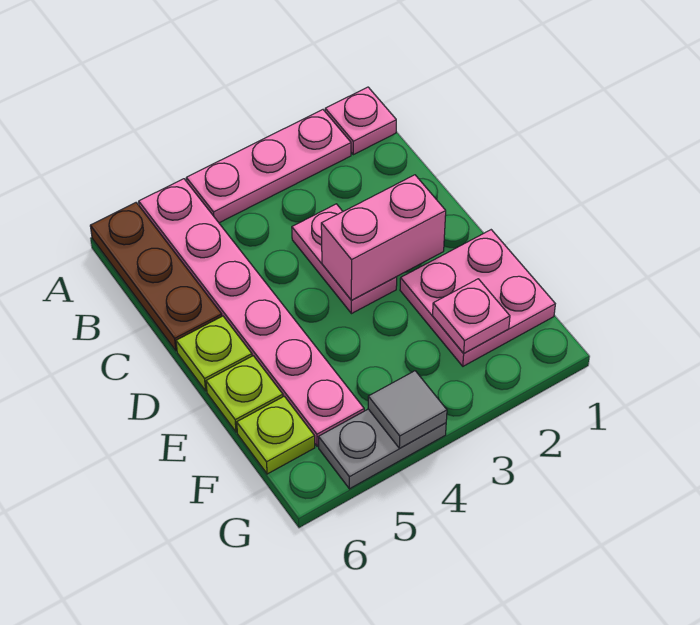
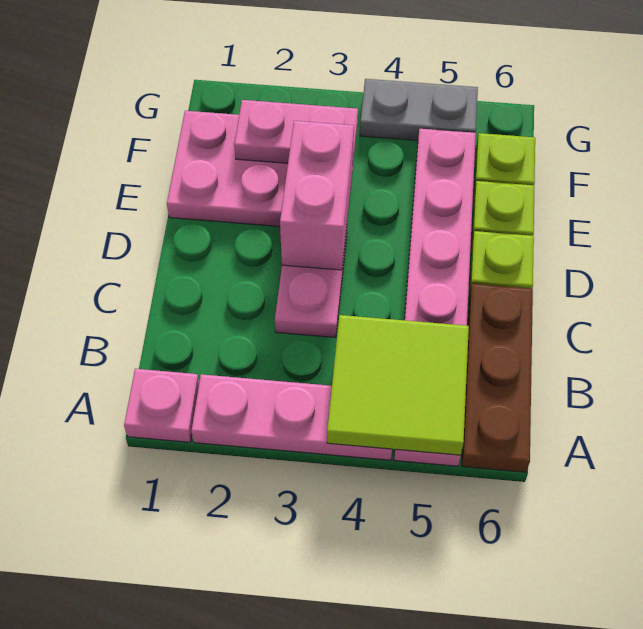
none -> lime 2x2 tile [327,315,469,455]
pink 1x2 brick [321,175,446,300] -> pink 1x2 brick turned to [280,121,354,270]
pink 1x1 plate [433,279,510,353] -> pink 1x2 plate [234,100,358,163]
grey 1x1 tile [368,371,447,448] -> none

